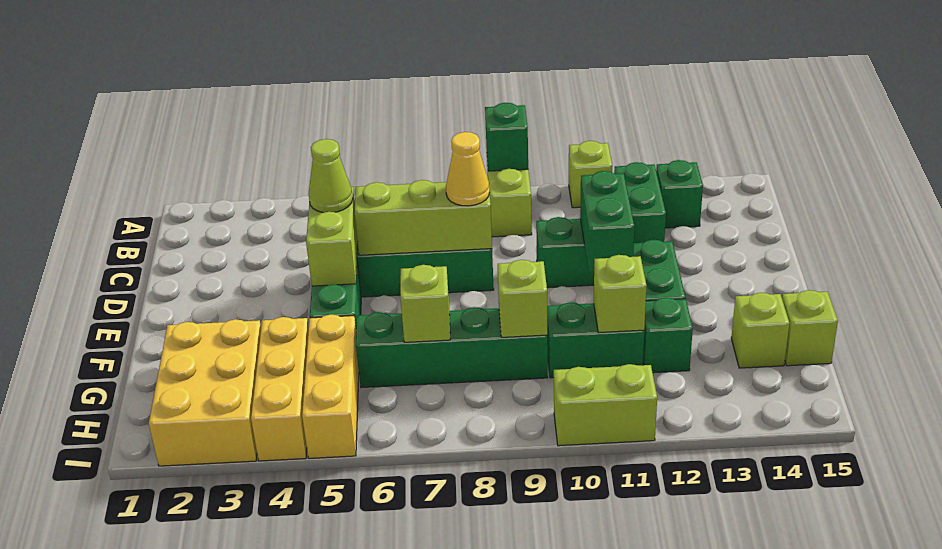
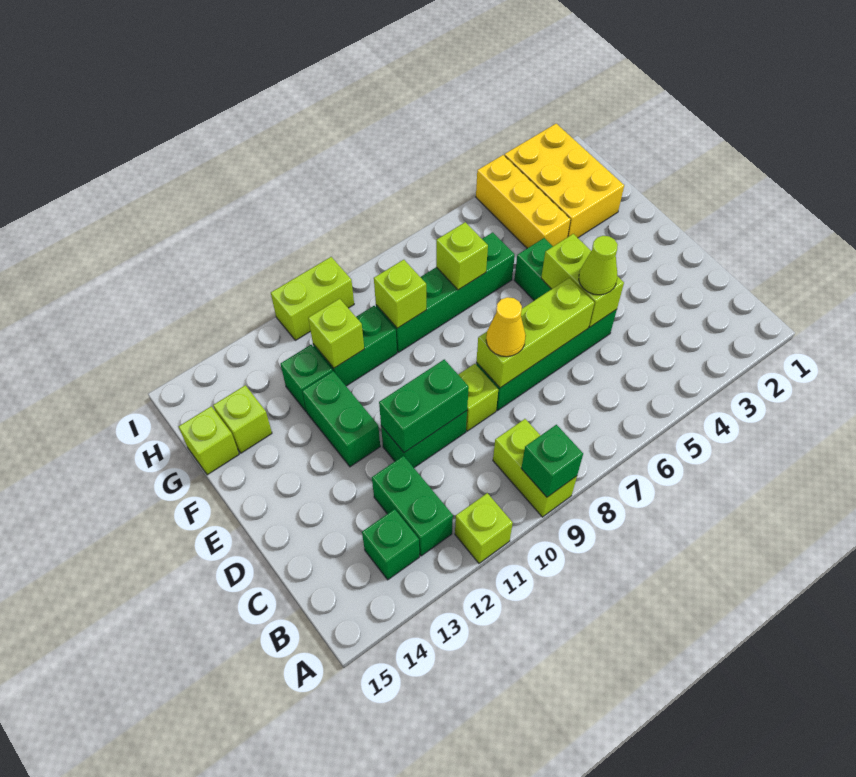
none -> lime 1x1 brick [458,364,498,431]
green 1x2 brick [580,171,634,272] -> green 1x2 brick turned to [379,359,469,453]
yellow 1x3 brick [302,315,359,458] -> none

